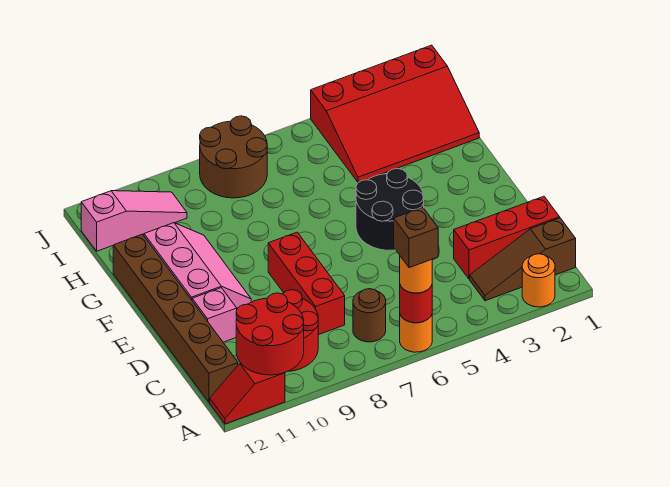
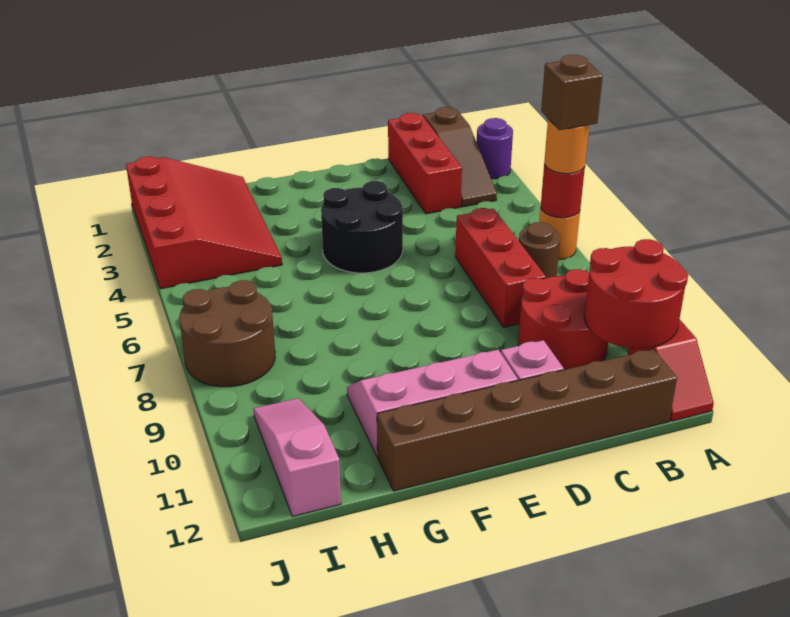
orange 1x1 round brick [522,254,555,307] -> purple 1x1 round brick [477,118,513,179]
red 1x3 brick [268,232,345,335] -> red 1x3 brick turned to [455,208,546,327]

